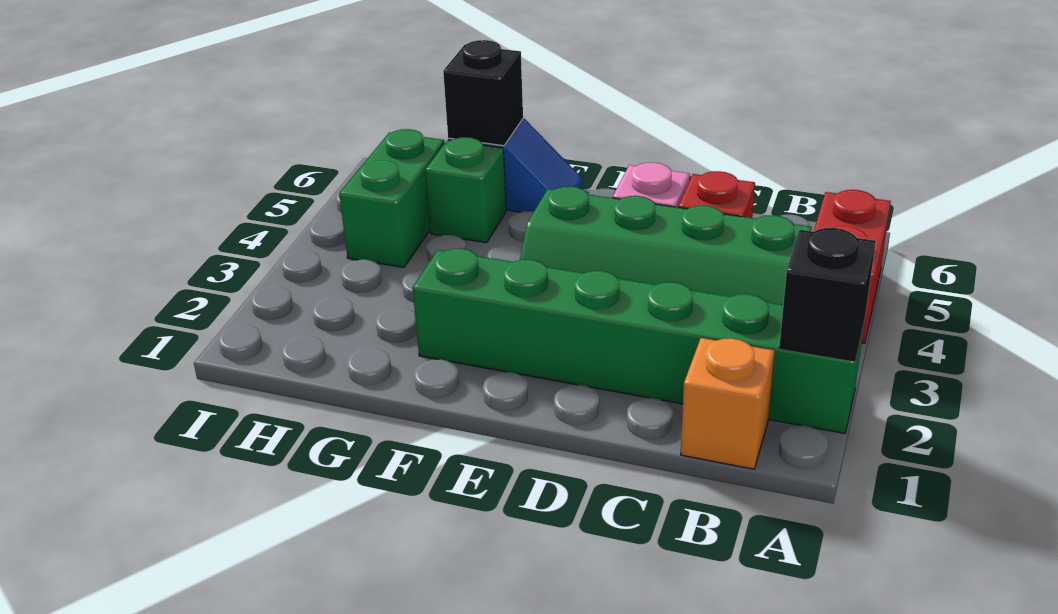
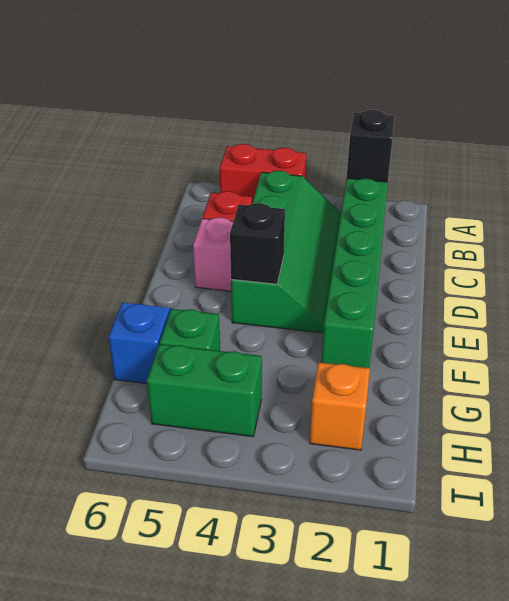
orange 1x1 brick [681,338,775,469] -> orange 1x1 brick moved to [310,362,370,450]
black 1x1 brick [443,40,523,146] -> black 1x1 brick moved to [230,203,285,284]

